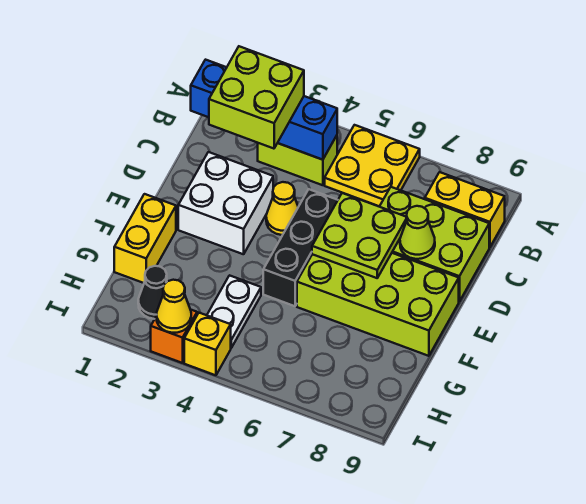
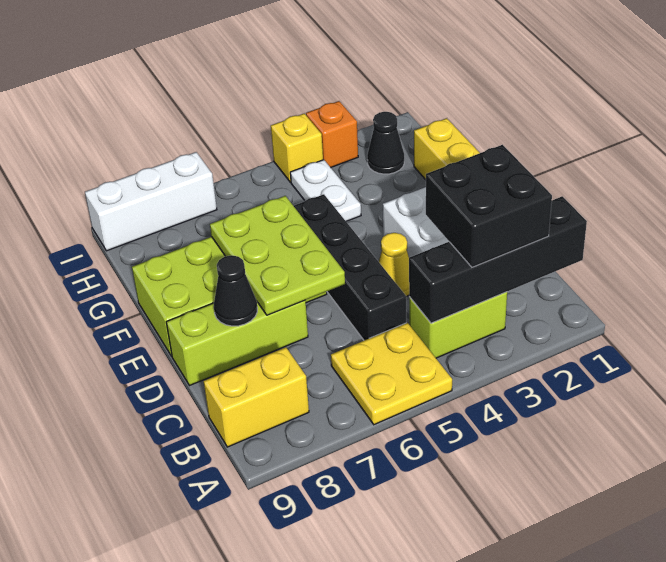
blue 1x4 brick [191,60,337,160] -> black 1x4 brick [409,196,587,323]
lime 2x2 brick [209,46,304,149] -> black 2x2 brick [426,145,552,267]
lime 2x3 brick [379,187,489,302] -> lime 1x3 brick [166,301,308,386]
black 1x3 brick [263,189,338,306] -> black 1x4 brick [294,194,406,340]
lime 2x2 plate [312,193,407,278] -> lime 2x3 plate [210,196,345,315]
lime 1x1 cone [400,206,435,259] -> black 1x1 cone [214,255,257,326]
yellow 1x1 cone [157,280,191,333] -> none
none -> white 1x3 brick [85,152,217,251]

